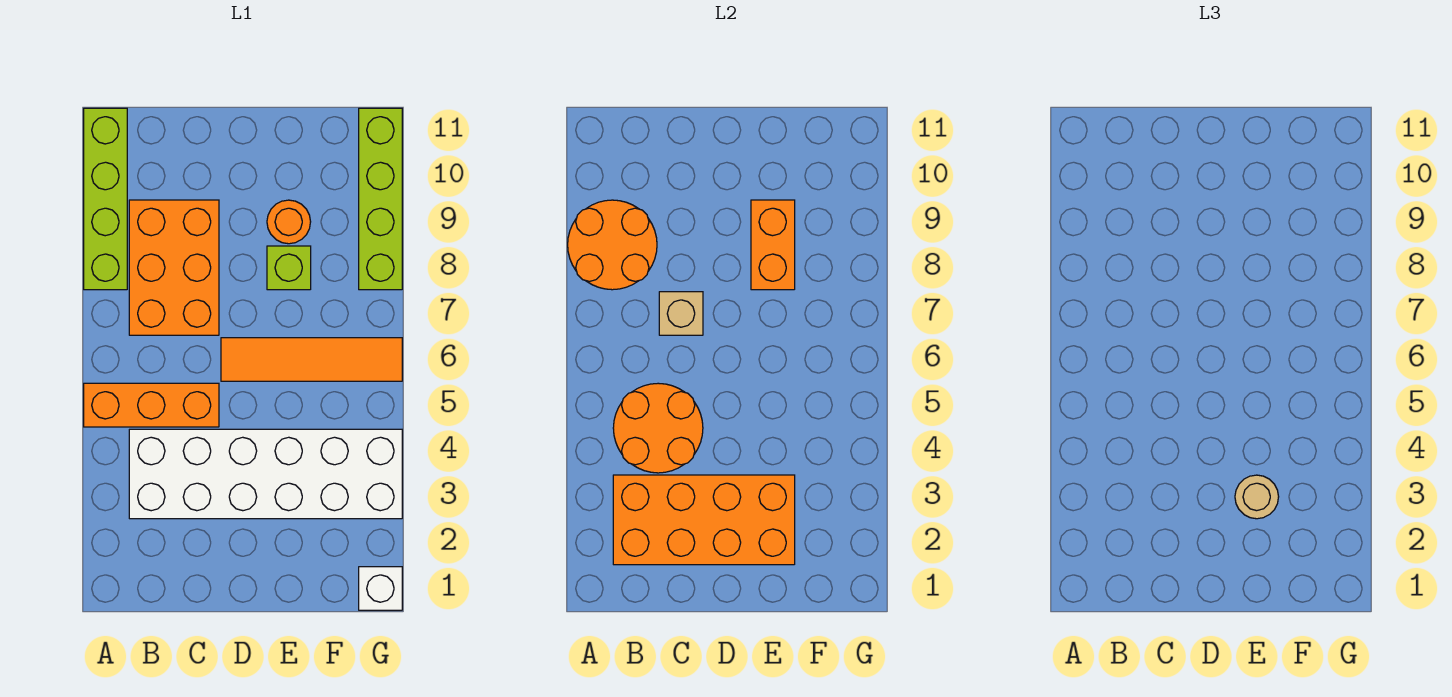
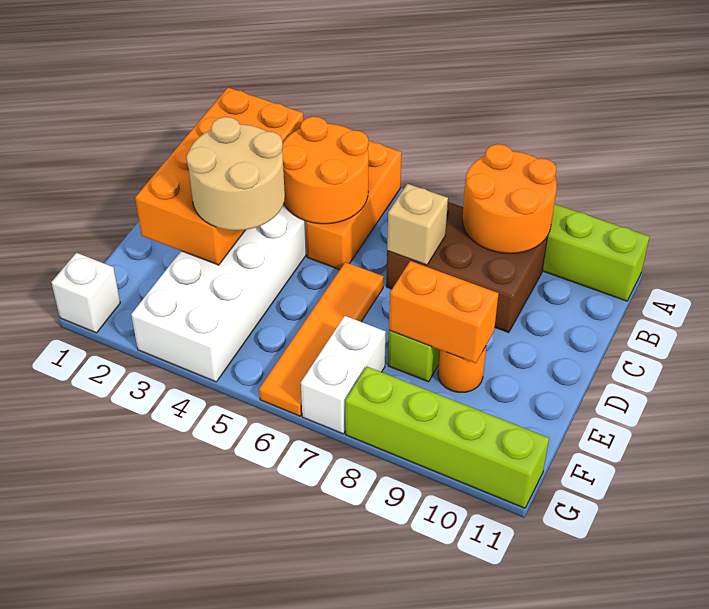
orange 2x3 brick [129,200,219,335] -> brown 2x3 brick [386,202,547,333]
tan 1x1 round brick [1235,475,1279,519] -> tan 2x2 round brick [186,117,285,230]
none -> white 1x2 brick [301,316,386,434]

